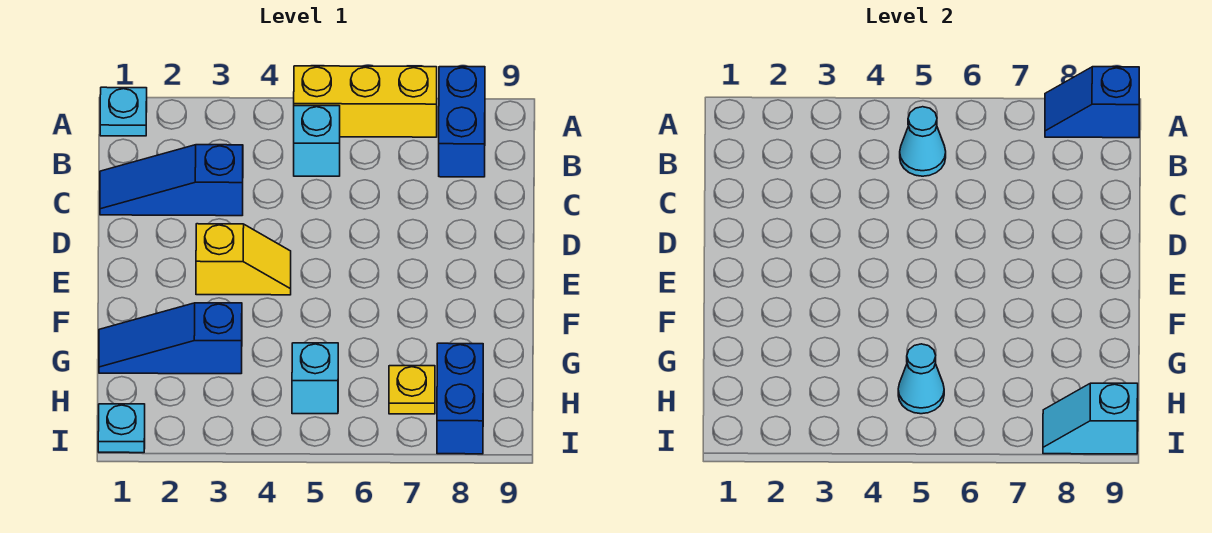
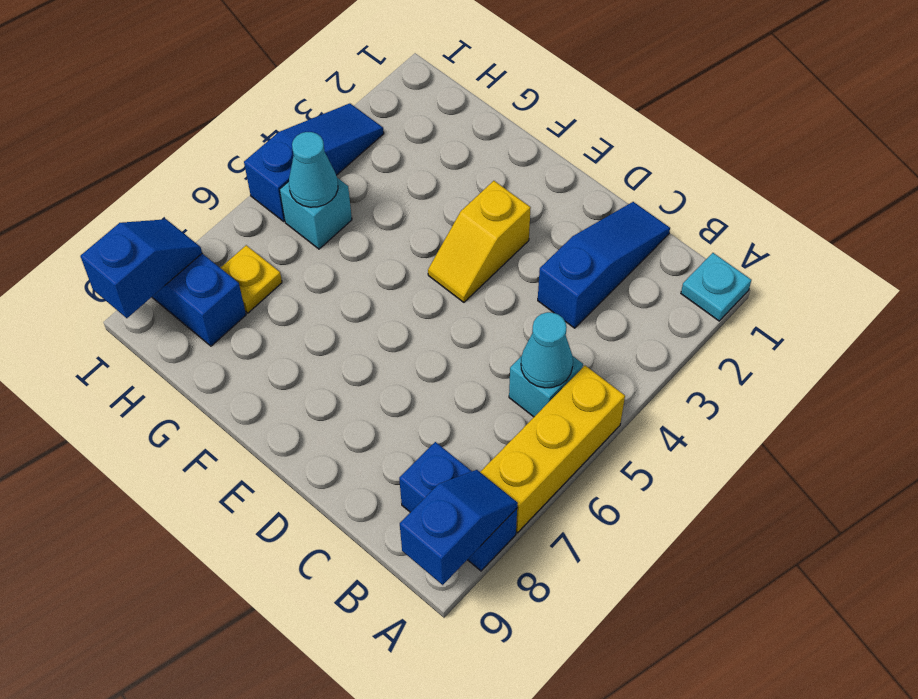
blue 1x3 slope [99,303,242,374] -> blue 1x3 slope moved to [244,103,384,221]
cyan 1x1 plate [98,404,145,453] -> none
cyan 1x2 slope [1043,383,1138,454] -> blue 1x2 slope [80,219,202,318]

